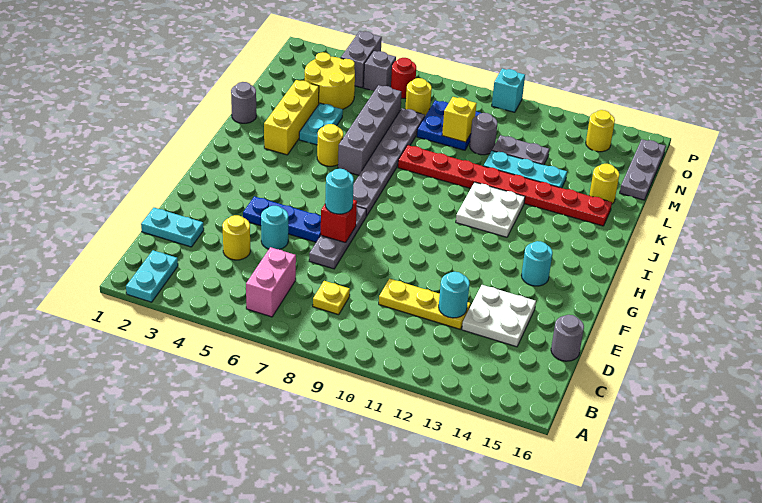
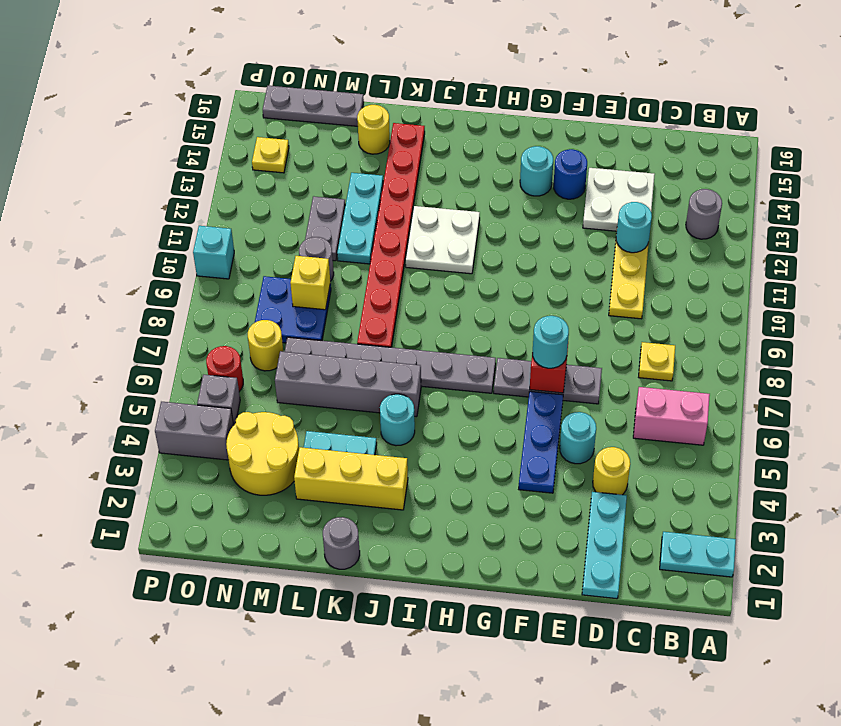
cyan 1x2 plate [141,208,204,247] -> cyan 1x3 plate [582,492,627,599]
grey 1x1 round brick [551,315,584,361] -> grey 1x1 round brick moved to [686,189,722,239]
none -> blue 1x1 round brick [554,149,587,199]
yellow 1x1 round brick [317,124,343,166] -> cyan 1x1 round brick [380,394,415,446]
yellow 1x1 round brick [586,110,615,152] -> yellow 1x1 plate [252,137,289,173]

